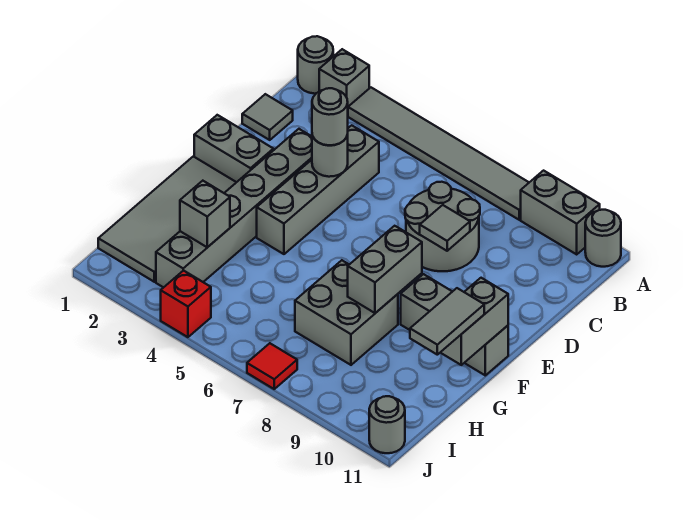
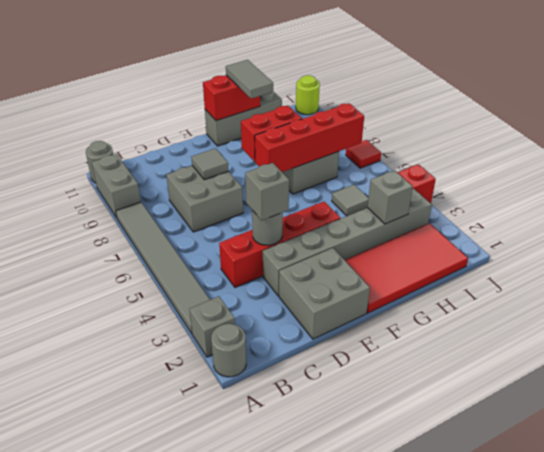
grey 1x1 tile [242,94,293,140] -> grey 1x1 tile moved to [332,185,368,216]
grey 1x4 brick [257,125,379,254] -> red 1x4 brick [219,202,340,287]
grey 2x2 round brick [405,182,480,271] -> grey 2x2 brick [166,166,243,232]
grey 1x1 round brick [312,88,348,145] -> grey 1x1 brick [245,163,289,220]
grey 1x2 brick [194,115,273,182] -> grey 2x2 brick [279,248,370,339]
grey 2x4 tile [98,156,236,282] -> red 2x4 tile [345,223,468,313]
none -> red 1x4 brick [255,103,364,172]
grey 1x2 brick [348,226,422,313] -> red 1x2 brick [241,106,302,162]
grey 1x3 brick [401,274,508,375] -> grey 1x3 brick turned to [205,92,282,146]
grey 1x2 brick [440,278,508,365] -> red 1x2 brick [203,75,260,121]
grey 1x2 tile [410,288,484,355] -> grey 1x2 tile turned to [226,60,273,99]
grey 1x1 round brick [369,396,405,453] -> lime 1x1 round brick [296,75,320,115]

